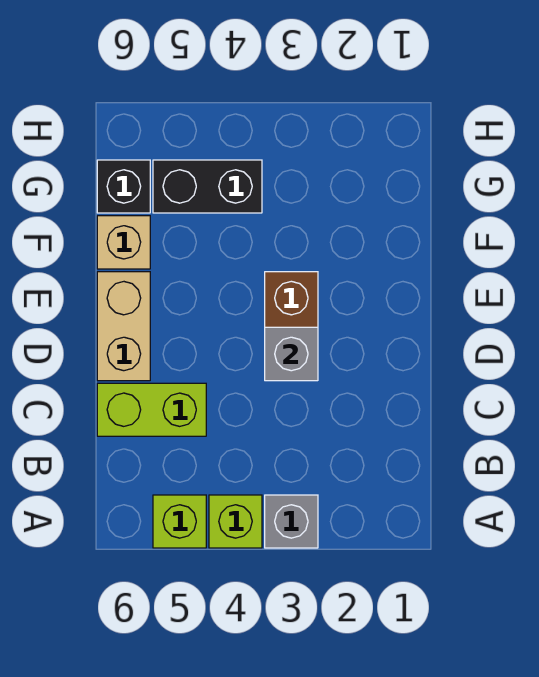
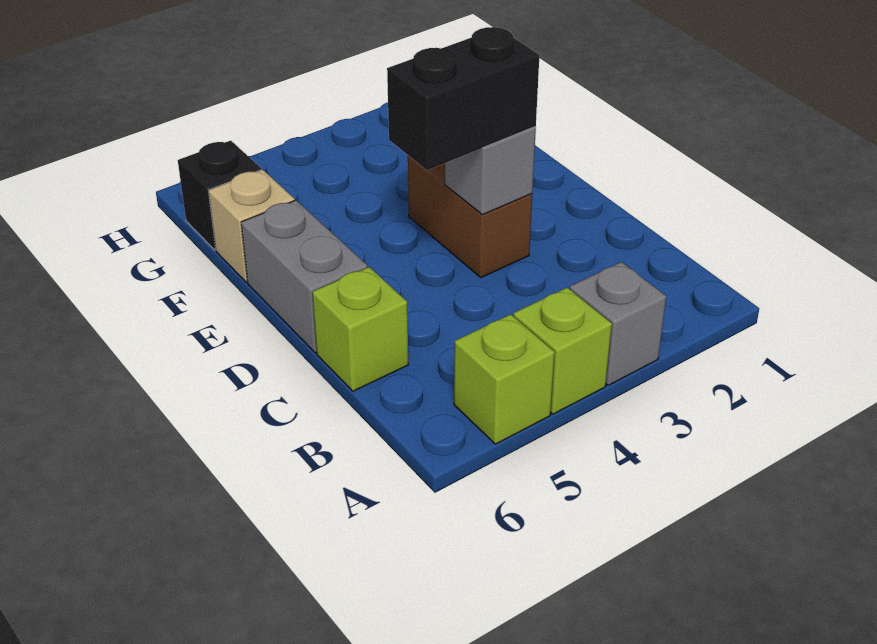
lime 1x2 brick [97,383,206,436] -> lime 1x1 brick [312,267,408,391]
tan 1x2 brick [97,272,150,381] -> grey 1x2 brick [241,200,368,353]
black 1x2 brick [153,160,262,213] -> black 1x2 brick moved to [387,27,539,170]

